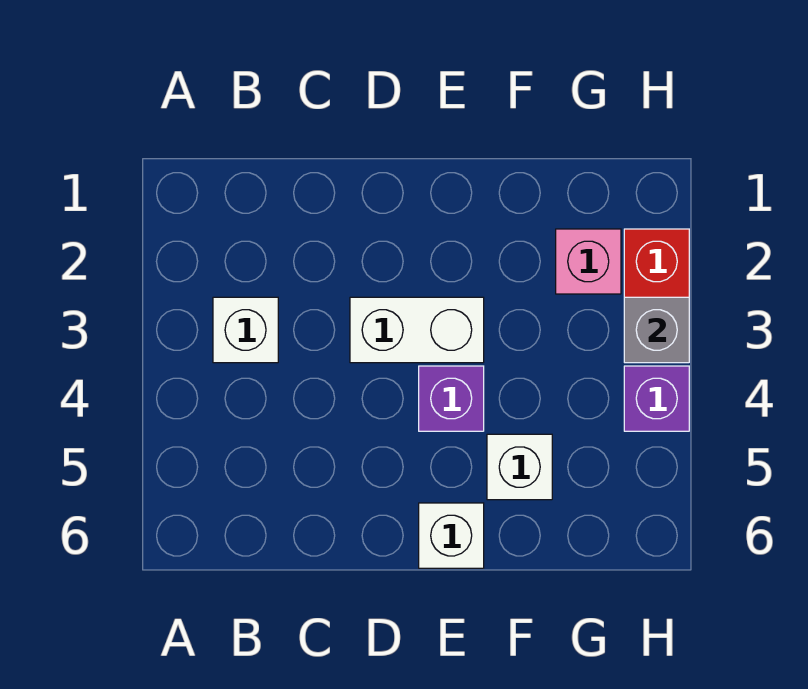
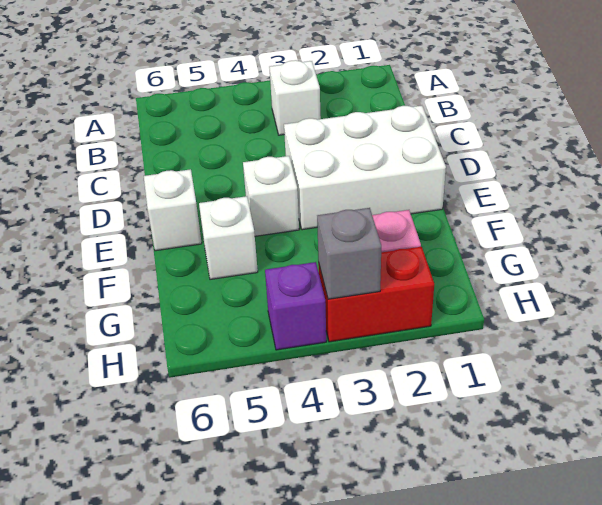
white 1x2 brick [350,297,484,363] -> white 2x3 brick [284,106,446,230]
purple 1x1 brick [419,366,484,431] -> white 1x1 brick [243,156,299,236]

